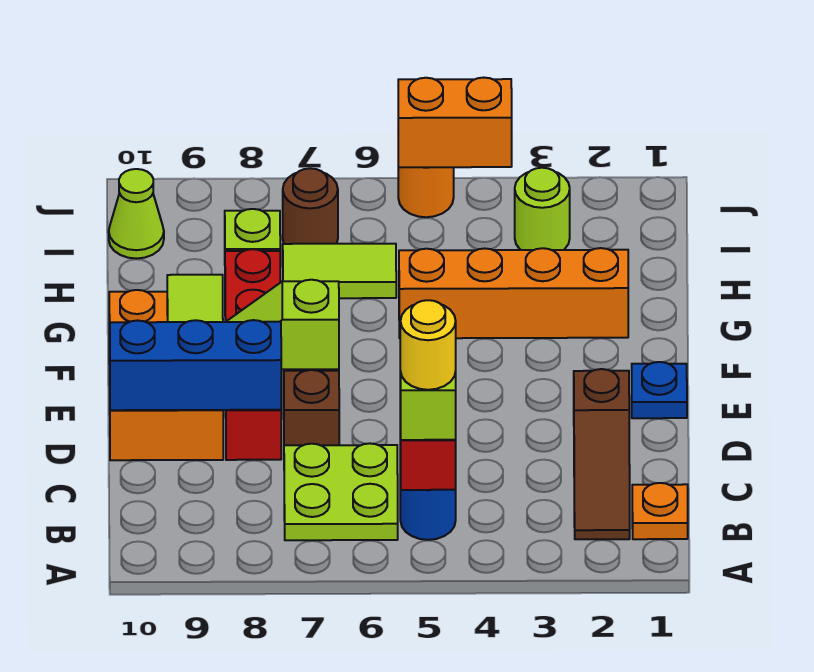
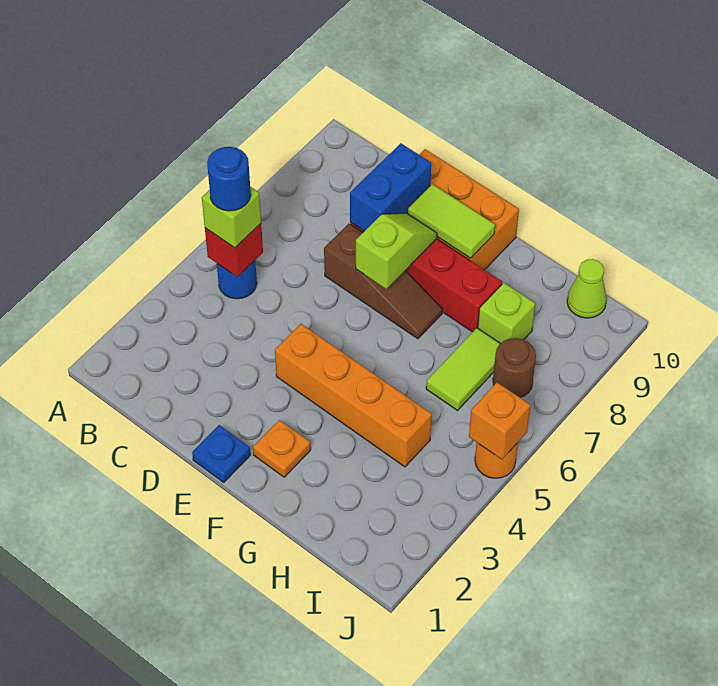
orange 1x1 plate [632,483,688,539] -> orange 1x1 plate moved to [253,420,311,477]
brown 1x3 slope [574,369,630,539] -> none
yellow 1x1 round brick [400,300,456,390] -> blue 1x1 round brick [207,147,251,211]
lime 2x2 plate [284,443,398,540] -> none
blue 1x3 brick [110,320,281,410] -> blue 1x2 brick [350,143,431,231]
orange 1x4 brick [399,248,628,338] -> orange 1x4 brick turned to [275,324,432,467]
lime 1x1 round brick [515,168,570,250] -> none
orange 1x2 brick [398,78,512,167] -> orange 1x1 brick [469,382,530,459]

